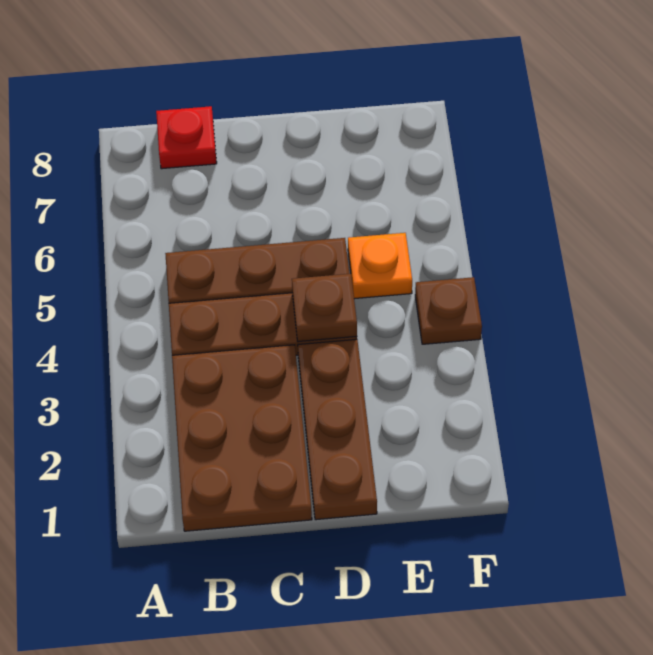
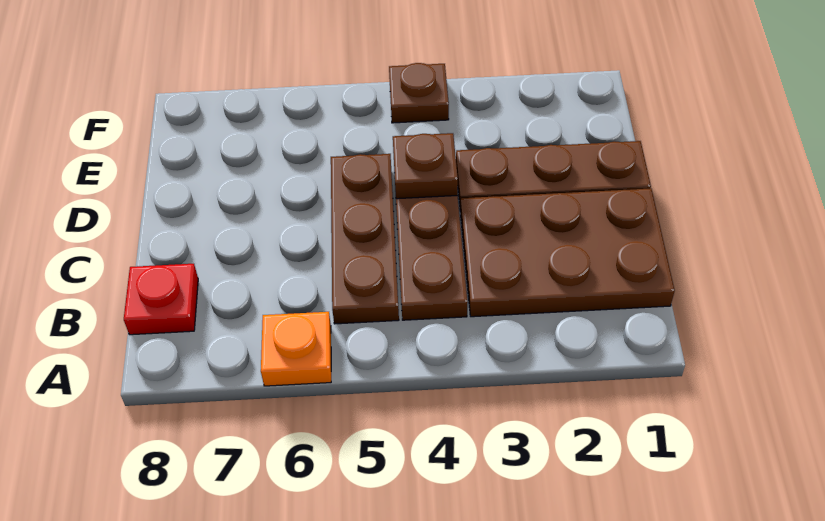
orange 1x1 plate [348,233,412,299] -> orange 1x1 plate moved to [261,312,331,386]

